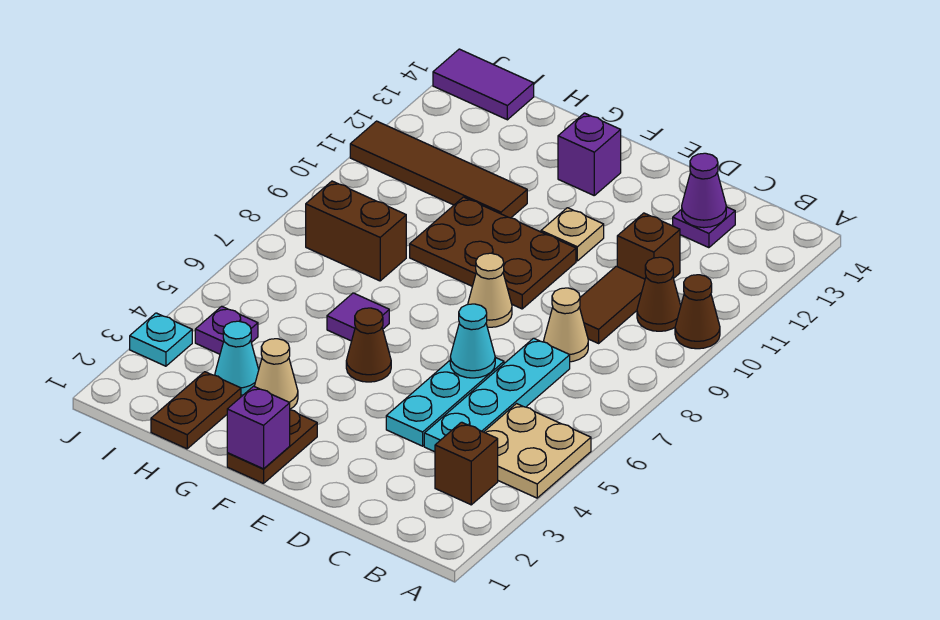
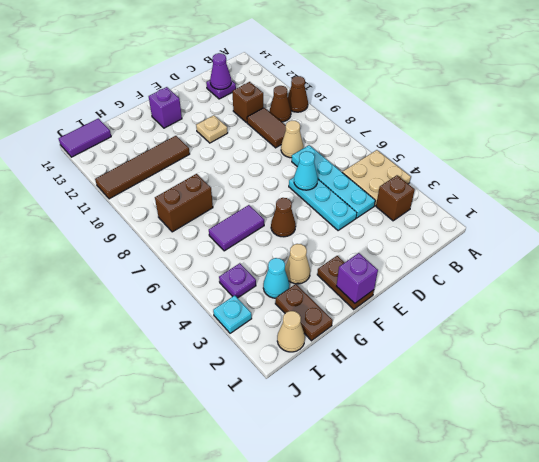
tan 1x1 cone [468,253,512,327] -> tan 1x1 cone moved to [277,311,305,352]
brown 2x3 plate [410,197,576,309] -> none
purple 1x1 tile [327,293,389,341] -> purple 1x2 tile [209,205,264,251]

